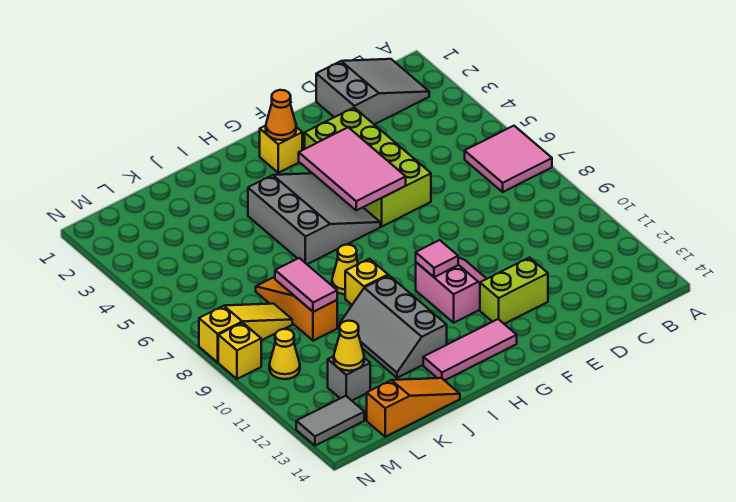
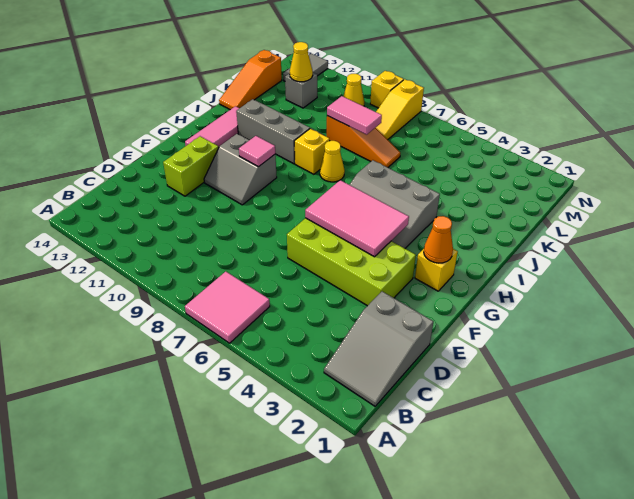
pink 2x2 slope [416,257,487,323] -> grey 2x2 slope [204,134,277,205]

